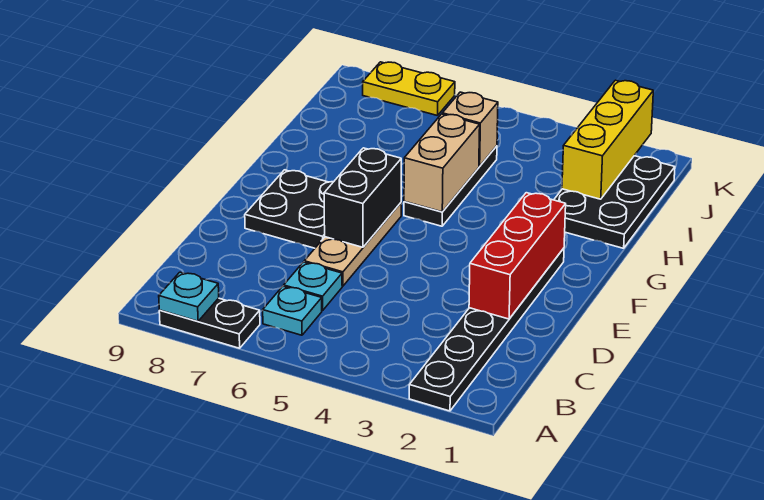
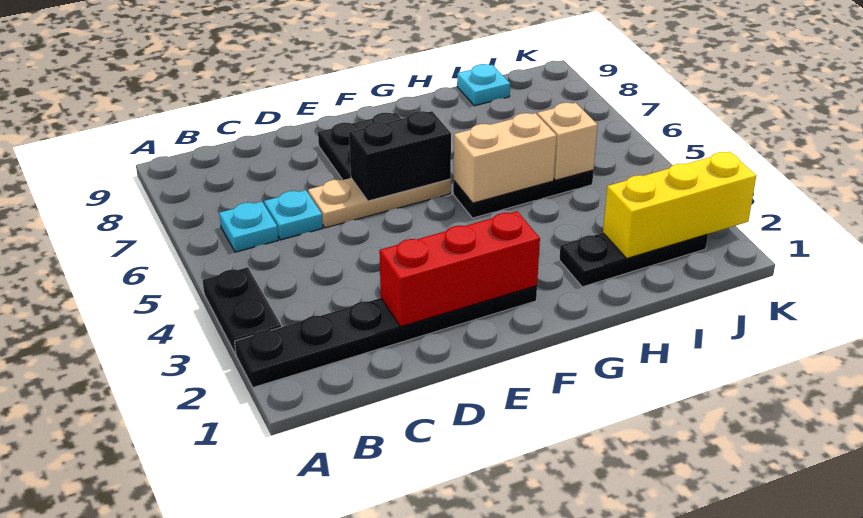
black 1x2 plate [159,298,260,348] -> black 1x2 plate moved to [203,267,281,354]
cyan 1x1 plate [159,272,219,321] -> cyan 1x1 plate moved to [457,64,510,106]
black 2x3 plate [554,156,675,248] -> black 1x3 plate [559,233,708,287]
yellow 1x2 plate [363,62,455,116] -> none

